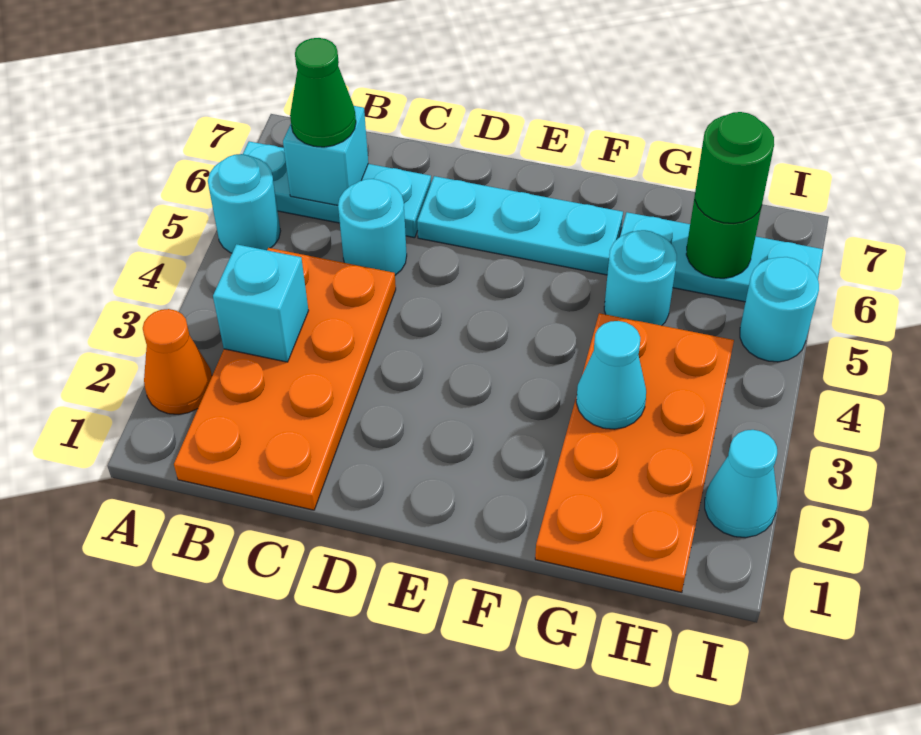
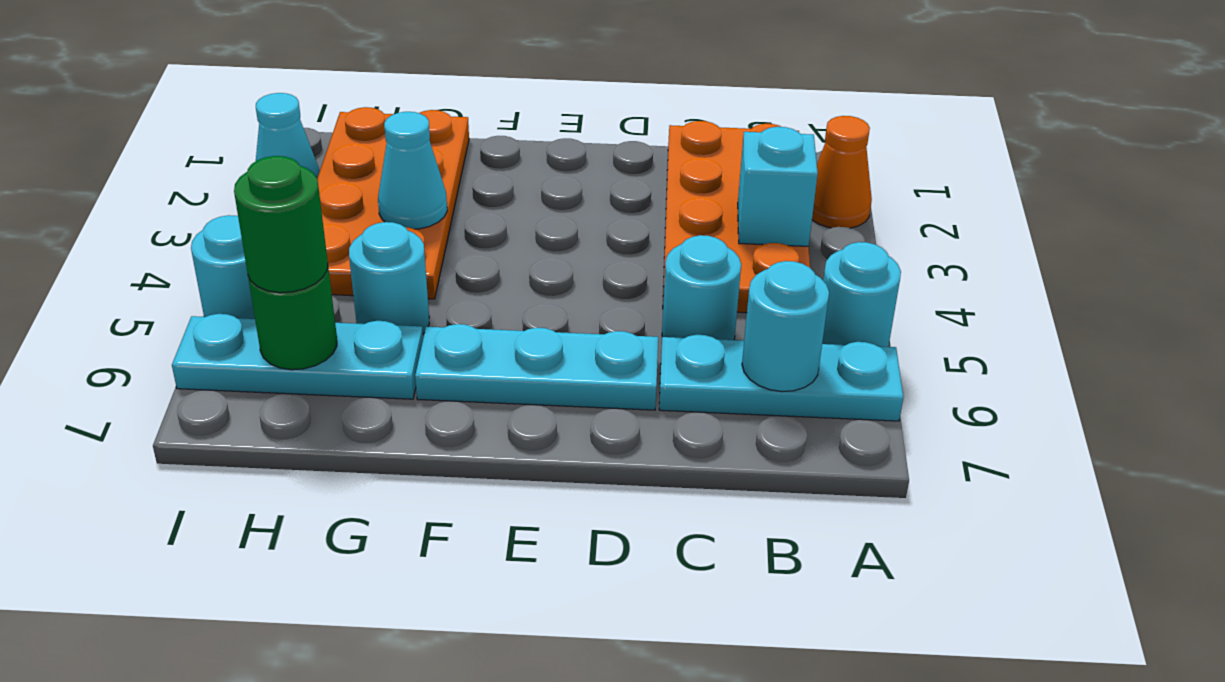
cyan 1x1 brick [283,106,368,205] -> cyan 1x1 round brick [742,261,829,392]
green 1x1 cone [290,38,356,147] -> none

